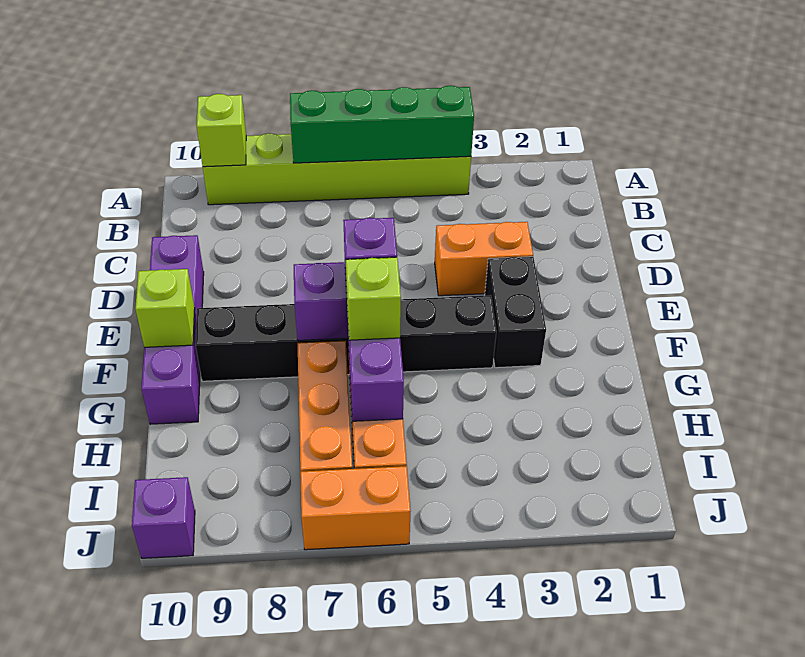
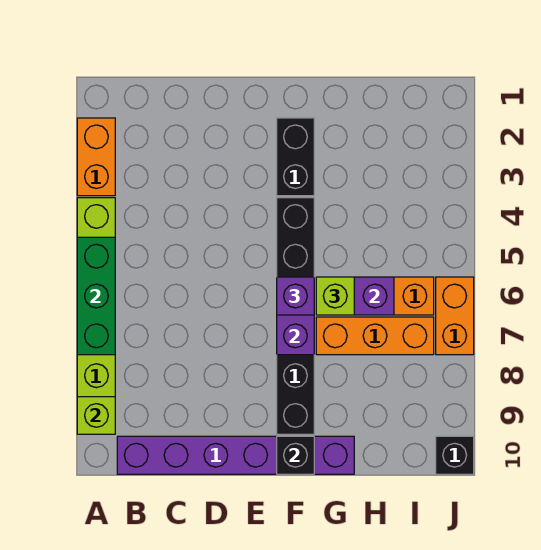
green 1x4 brick [290,86,474,163] -> green 1x3 brick [77,237,115,355]
orange 1x2 brick [435,222,533,296] -> orange 1x2 brick moved to [77,118,115,196]
purple 1x4 brick [141,235,204,424] -> purple 1x6 brick [117,436,354,474]
black 1x2 brick [485,257,546,368] -> black 1x2 brick turned to [277,118,314,196]
lime 1x1 brick [135,269,195,347] -> black 1x1 brick [277,436,314,474]
purple 1x1 brick [132,477,195,558] -> black 1x1 brick [436,436,474,474]

